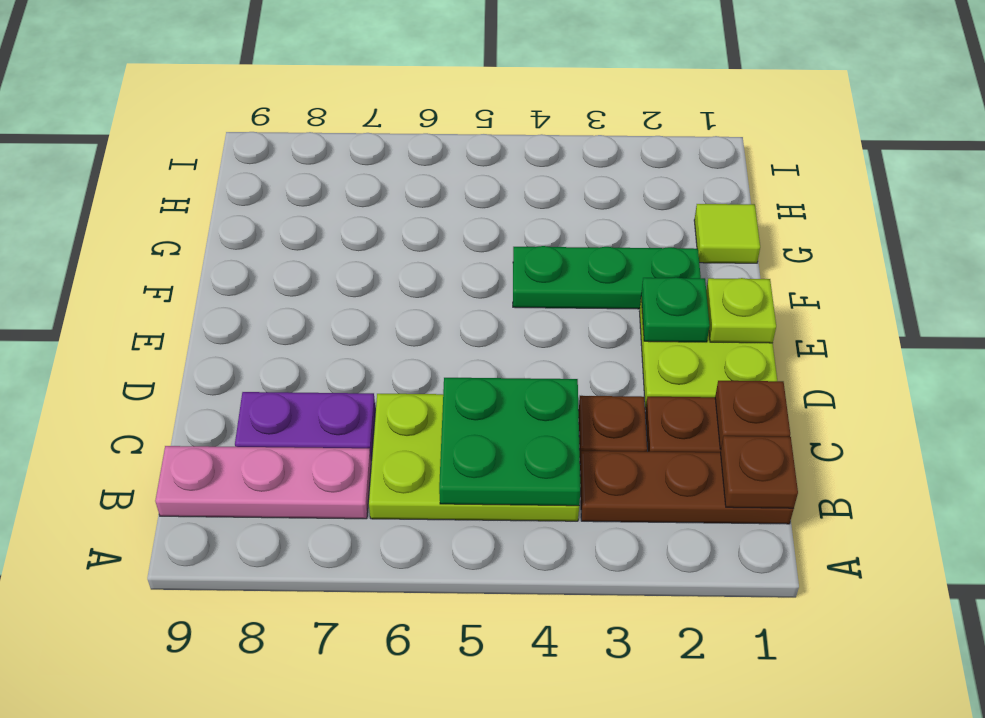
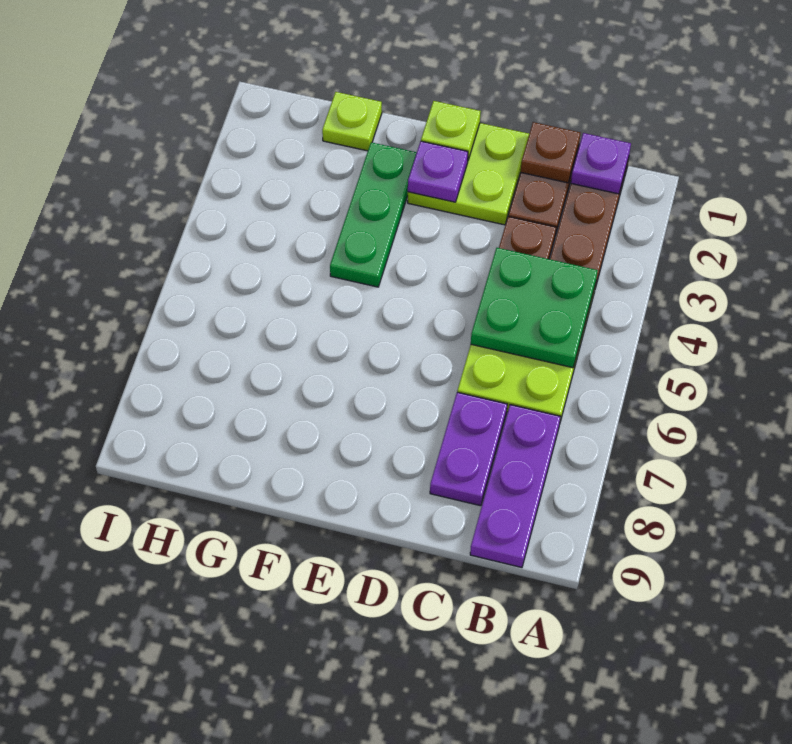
brown 1x1 plate [721,436,798,509] -> purple 1x1 plate [571,133,631,194]
pink 1x3 plate [155,446,371,519] -> purple 1x3 plate [470,405,560,567]
green 1x1 plate [641,277,710,342] -> purple 1x1 plate [408,141,468,202]
lime 1x1 tile [694,204,760,263] -> lime 1x1 plate [322,92,382,151]

